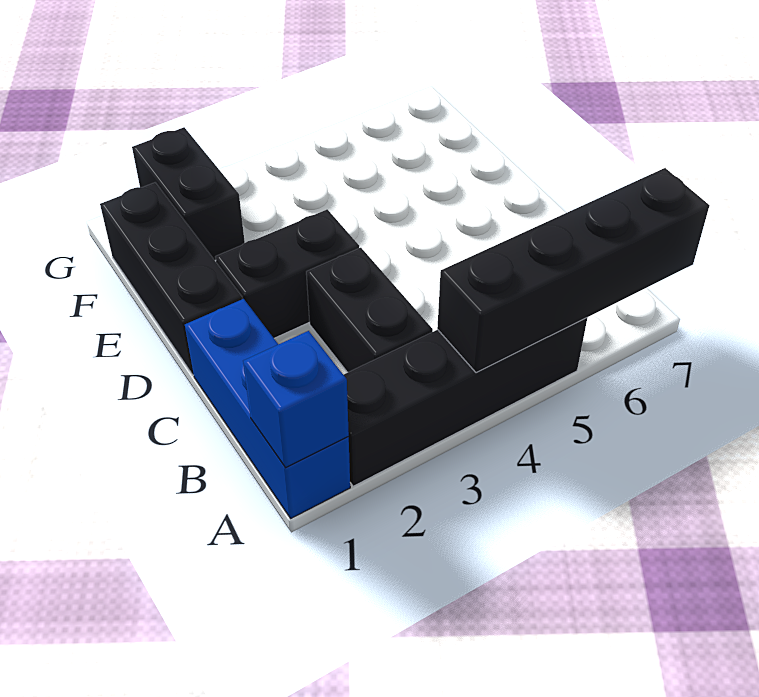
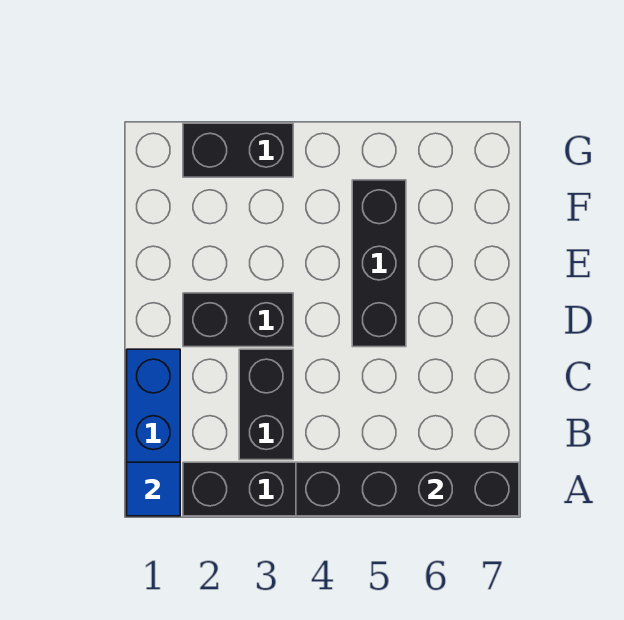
blue 1x1 brick [243,331,349,468] -> blue 1x1 tile [127,462,180,516]
black 1x3 brick [100,183,242,375] -> black 1x3 brick moved to [352,180,406,347]
black 1x2 brick [132,127,245,260] -> black 1x2 brick turned to [183,123,293,177]

